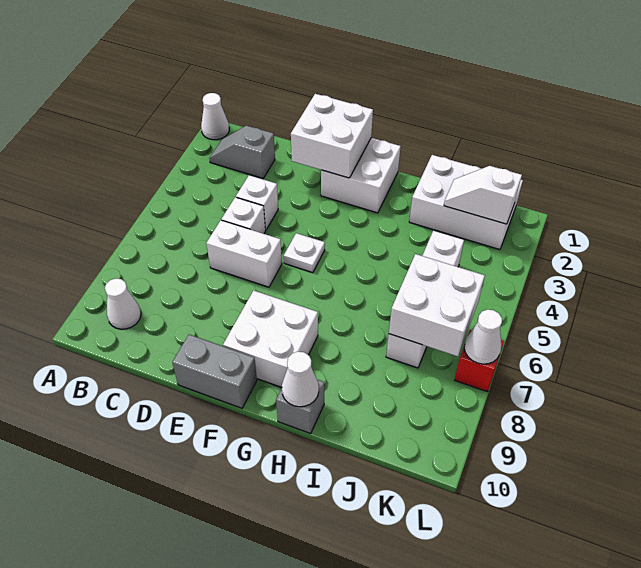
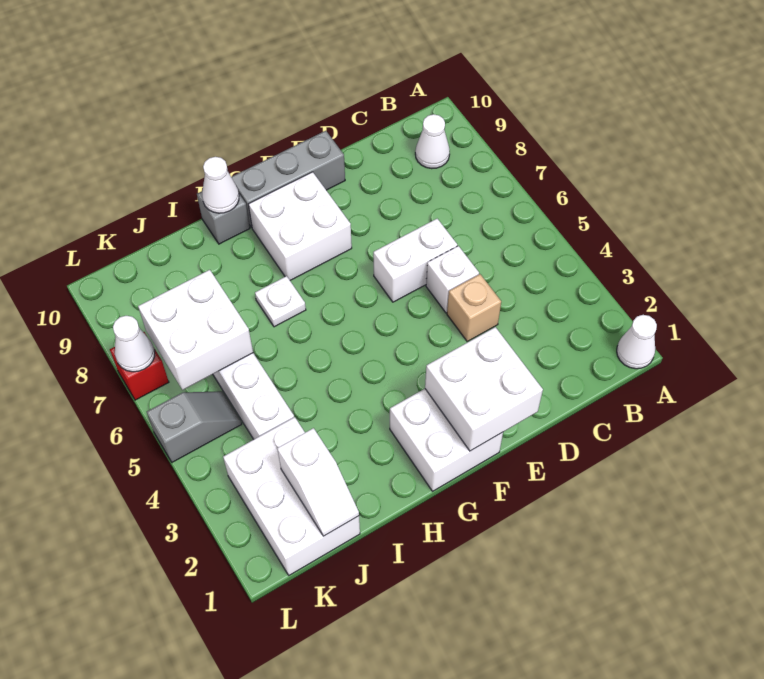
grey 1x2 slope [210,126,275,178] -> grey 1x2 slope moved to [147,391,242,462]
white 1x1 brick [236,175,278,230] -> tan 1x1 brick [447,274,501,341]
grey 1x2 brick [172,335,257,408] -> grey 1x3 brick [231,131,345,228]
white 1x1 plate [284,233,325,273] -> white 1x1 plate moved to [255,276,306,327]
white 2x3 brick [409,155,523,250] -> white 2x3 brick turned to [223,417,360,575]
white 1x2 slope [444,166,522,224] -> white 1x2 slope turned to [277,428,359,536]

